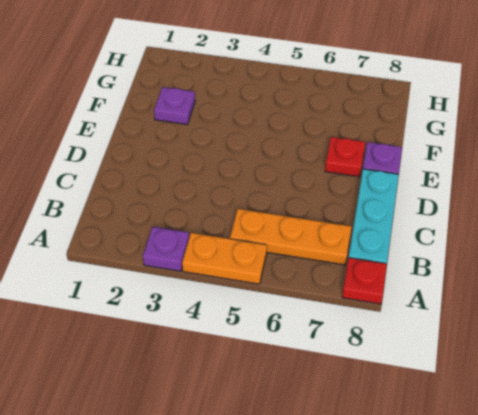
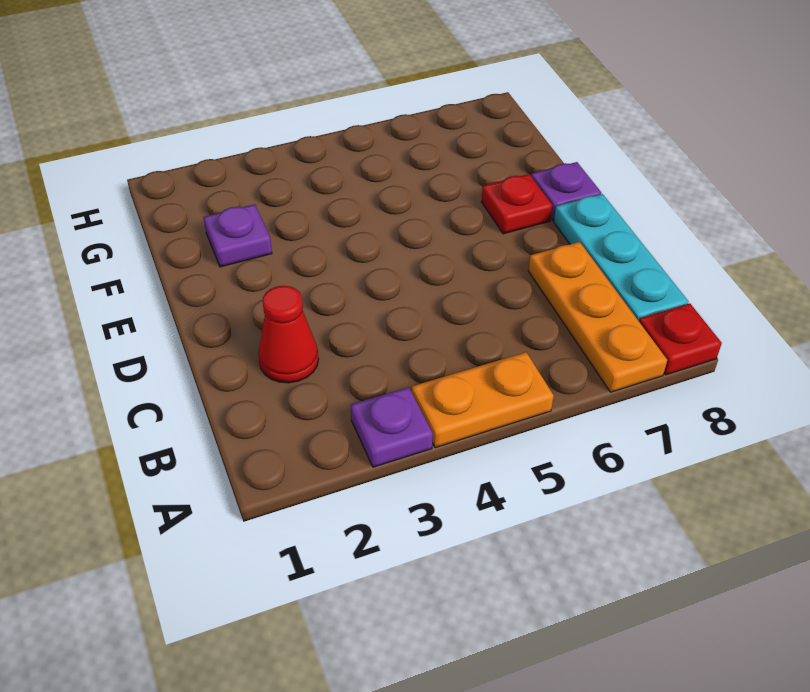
orange 1x3 plate [230,209,351,265] -> orange 1x3 plate turned to [528,242,667,392]
none -> red 1x1 cone [258,286,319,383]

